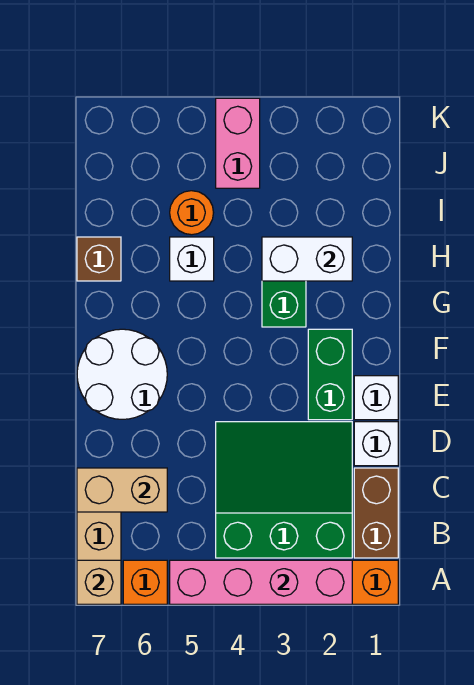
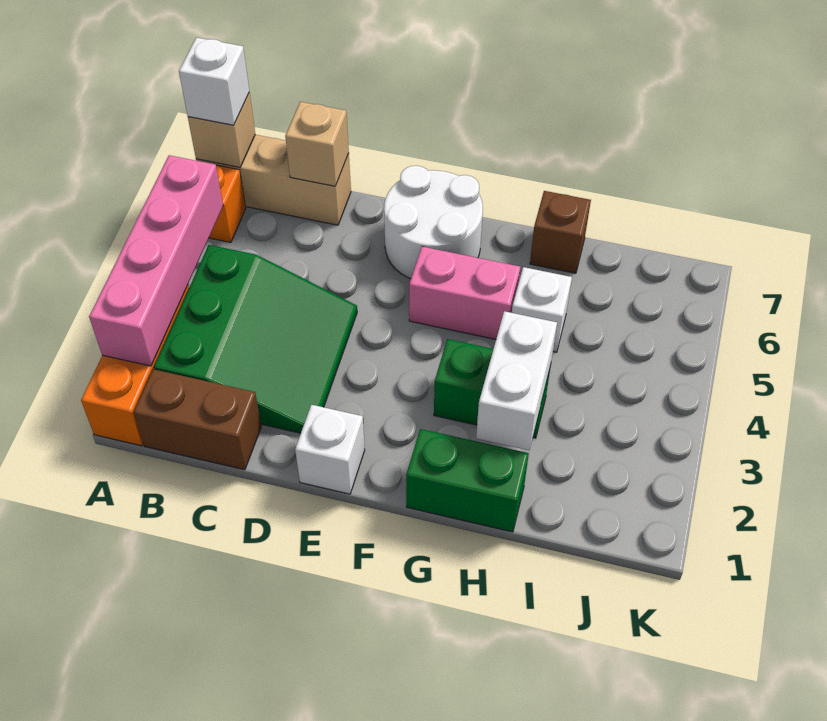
tan 1x2 brick [77,468,167,512] -> tan 1x1 brick [285,102,349,186]
white 1x1 brick [354,422,398,466] -> white 1x1 brick moved to [179,38,249,125]
green 1x2 brick [308,329,352,420] -> green 1x2 brick moved to [406,429,529,532]
orange 1x1 round brick [170,191,214,235] -> none
pink 1x2 brick [216,98,260,188] -> pink 1x2 brick moved to [409,247,520,339]

